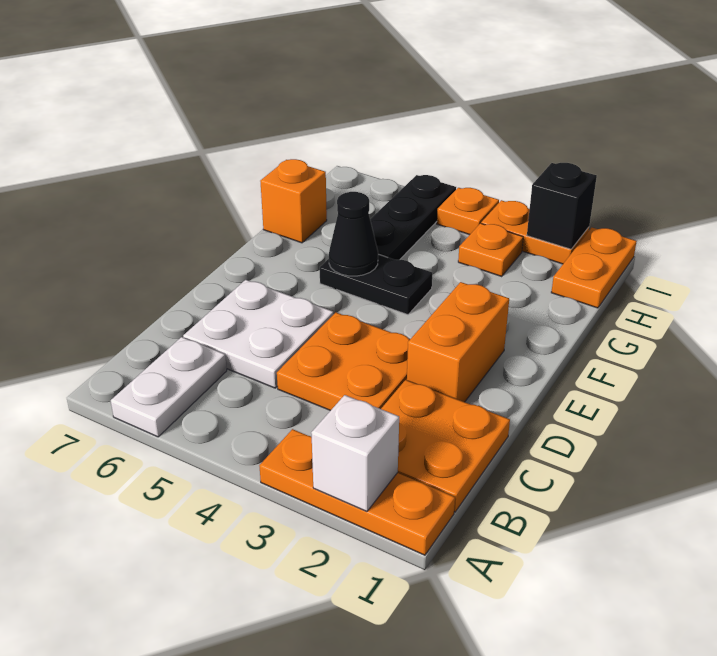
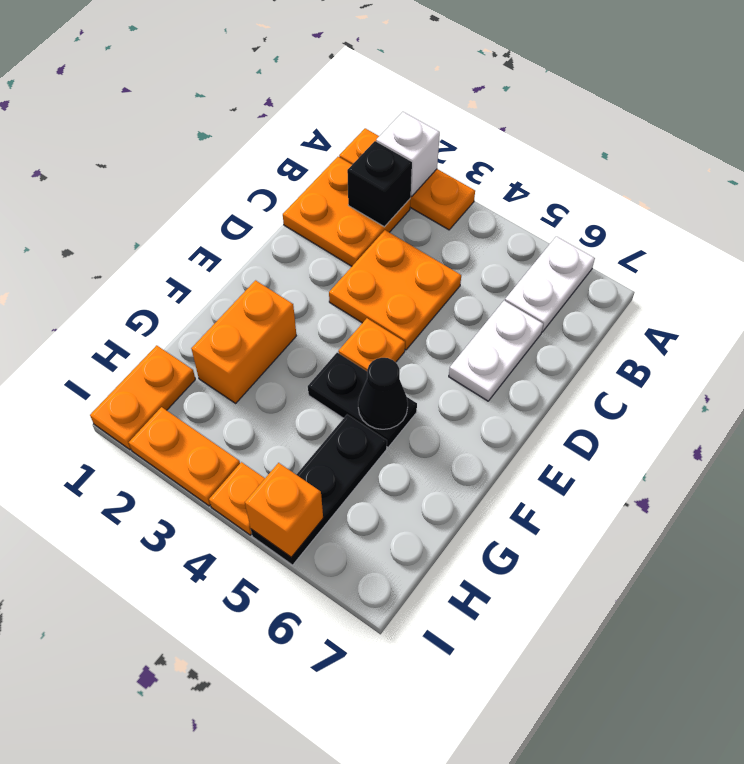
white 2x2 plate [183,280,334,388] -> white 1x2 plate [449,301,543,401]
orange 1x2 brick [407,282,509,402] -> orange 1x2 brick moved to [191,280,296,403]
orange 1x1 brick [260,159,327,243] -> orange 1x1 brick moved to [245,463,323,557]
orange 1x1 plate [458,223,523,276] -> orange 1x1 plate moved to [338,318,405,371]
black 1x1 brick [527,163,597,249] -> black 1x1 brick moved to [347,141,412,227]

